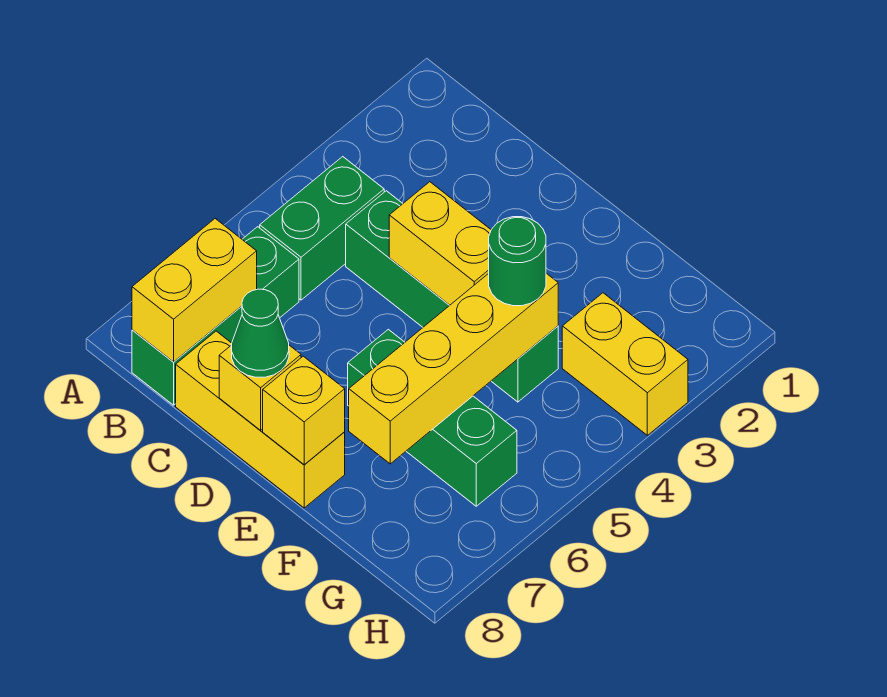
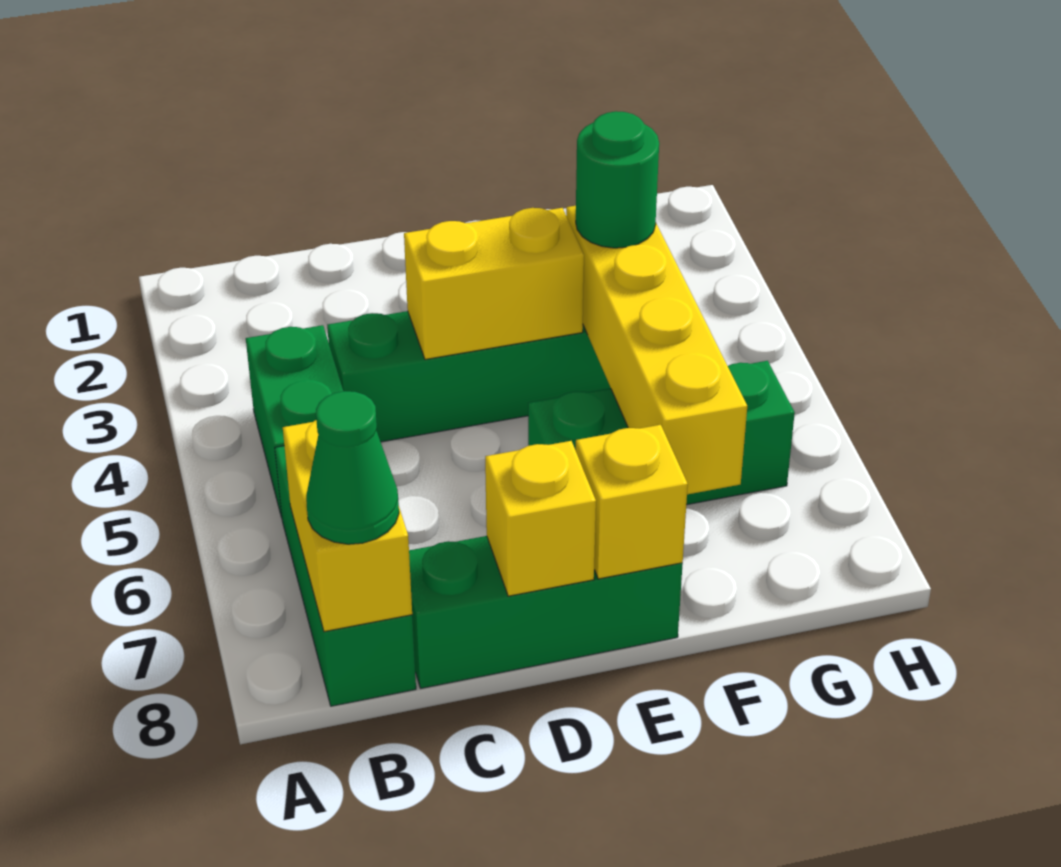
yellow 1x3 brick [176,331,345,508] -> green 1x3 brick [409,536,683,688]
green 1x1 cone [231,289,289,377] -> green 1x1 cone moved to [306,391,399,544]
yellow 1x2 brick [562,293,688,435] -> none

